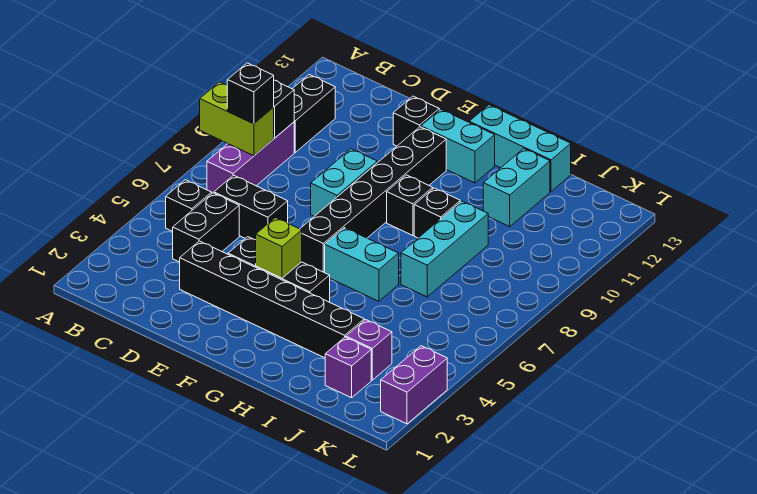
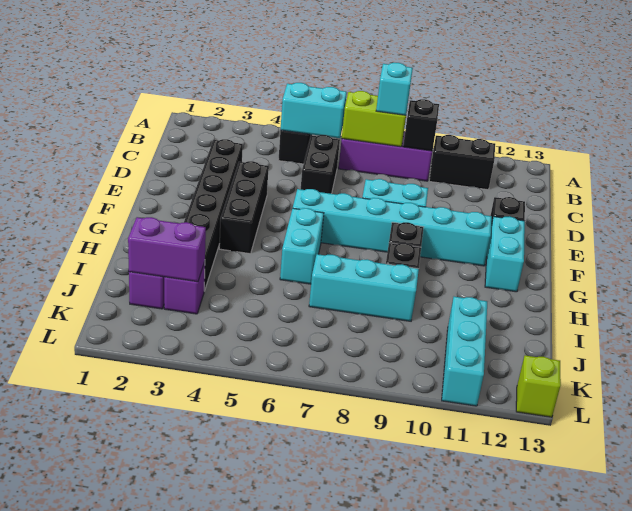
lime 1x2 brick [200,82,274,156] -> lime 1x2 brick turned to [342,91,407,147]
black 1x1 brick [227,63,274,124] -> cyan 1x1 brick [376,63,413,115]
black 1x2 brick [173,193,239,262] -> none
lime 1x1 brick [256,218,302,278] -> lime 1x1 brick moved to [516,355,561,417]
black 1x6 brick [300,127,446,273] -> cyan 1x6 brick [293,189,492,266]
cyan 1x3 brick [469,105,571,191] -> cyan 1x3 brick moved to [442,297,487,406]
cyan 1x2 brick [483,149,550,227] -> cyan 1x2 brick moved to [281,83,347,138]
purple 1x2 brick [381,346,447,424] -> purple 1x2 brick moved to [128,217,206,282]

